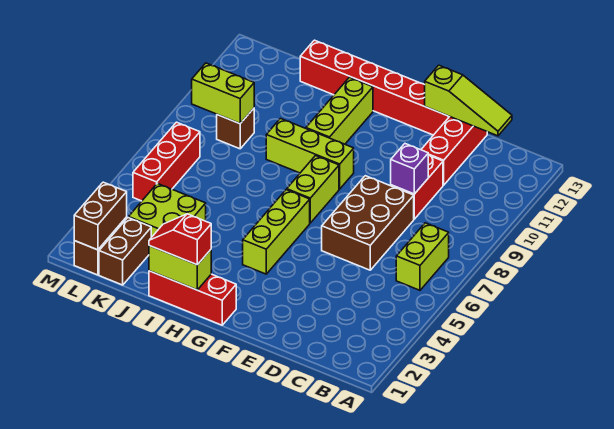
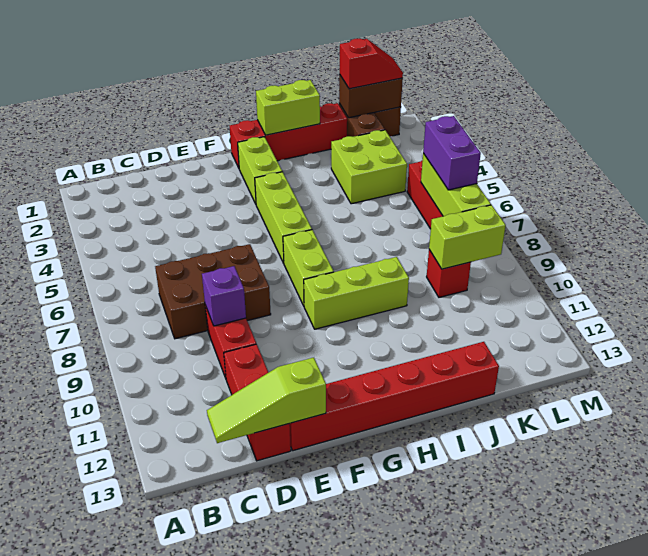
lime 1x2 brick [396,223,449,290] -> lime 1x2 brick moved to [238,137,282,204]
brown 2x3 brick [322,176,414,270] -> brown 2x3 brick turned to [155,244,271,339]
red 1x3 brick [149,271,236,325] -> red 1x4 brick [230,103,347,168]
red 1x2 slope [149,214,211,265] -> red 1x2 slope moved to [340,38,403,89]
lime 1x3 brick [306,77,373,144] -> lime 1x3 brick moved to [421,153,491,216]
brown 1x1 brick [217,108,254,149] -> red 1x1 brick [427,250,471,297]
brown 1x2 brick [74,182,127,250] -> brown 1x2 brick turned to [339,74,403,118]
none -> purple 1x2 brick [423,116,481,190]

